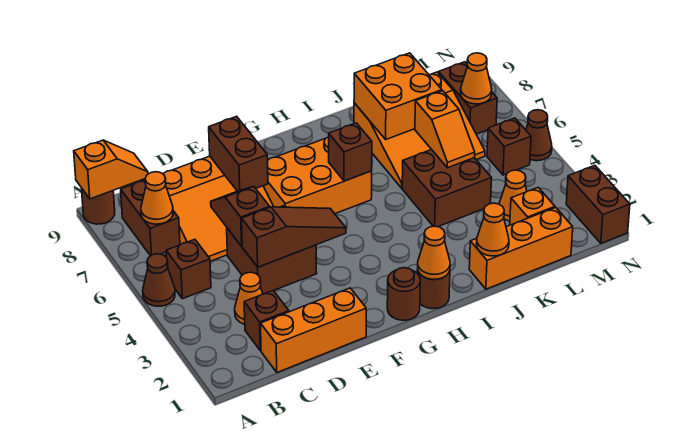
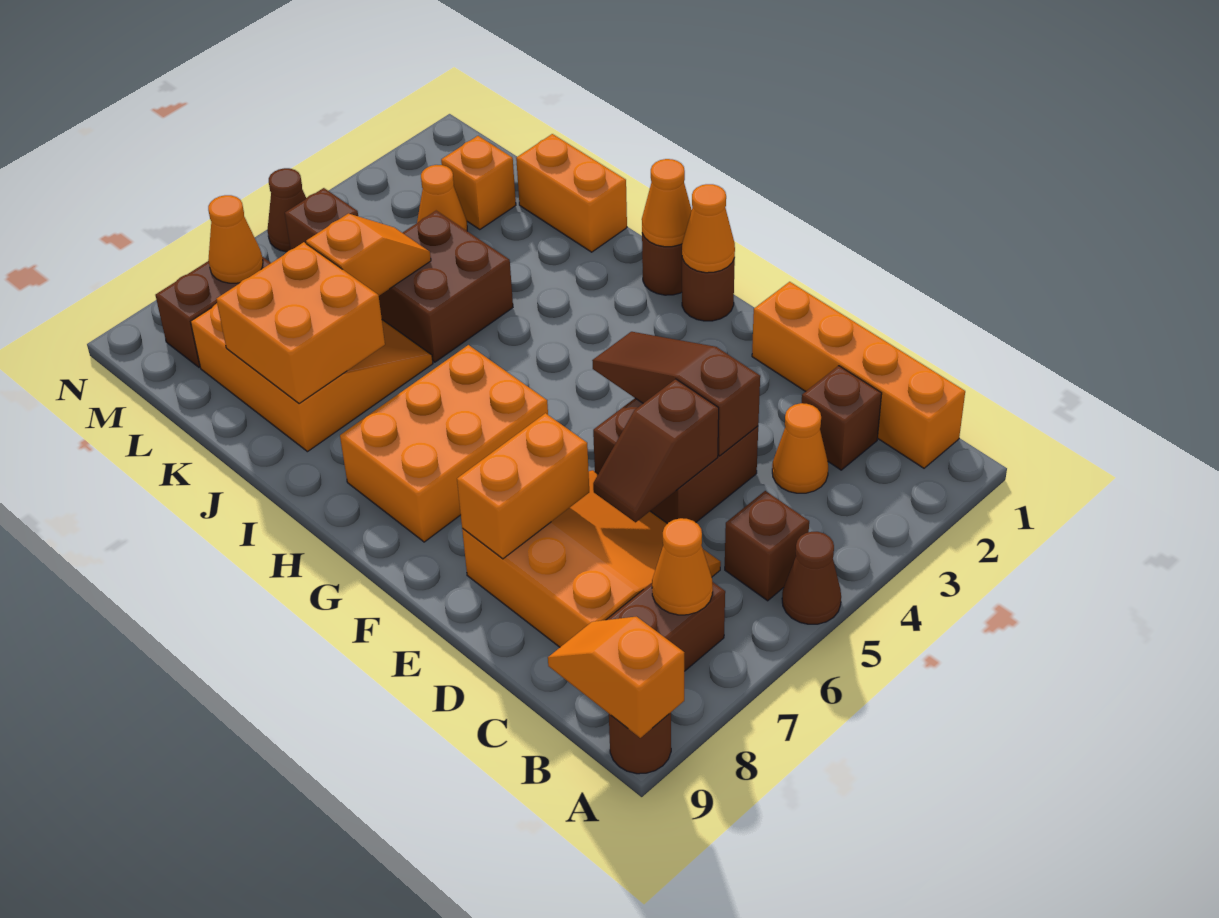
orange 1x3 brick [261,288,366,372] -> orange 1x4 brick [752,282,965,468]
brown 1x2 brick [209,116,268,191] -> orange 1x2 brick [457,413,589,559]
orange 2x3 brick [264,137,372,214] -> orange 2x3 brick turned to [340,345,548,542]
brown 1x1 brick [329,123,372,181] -> none
orange 1x3 brick [469,207,573,289] -> orange 1x2 brick [516,134,627,252]
orange 1x1 cone [477,203,509,256] -> orange 1x1 cone moved to [682,184,735,273]
brown 1x2 brick [566,165,630,243] -> none

